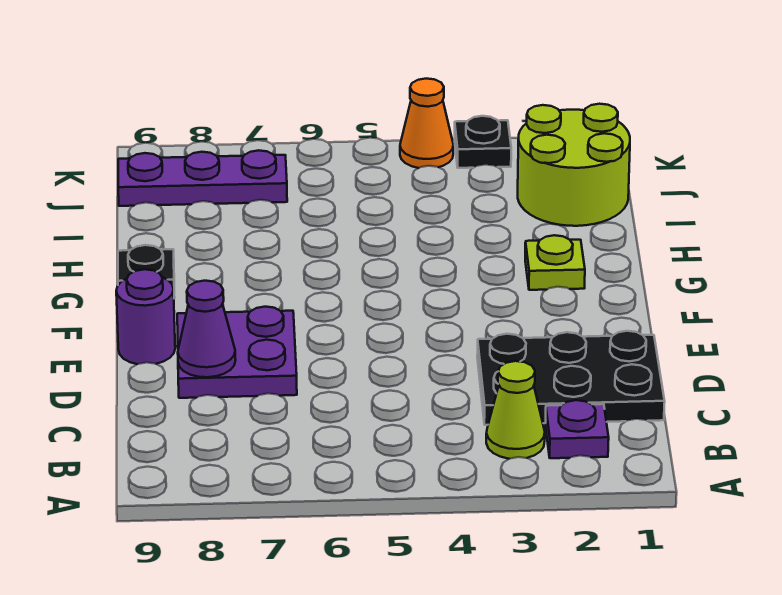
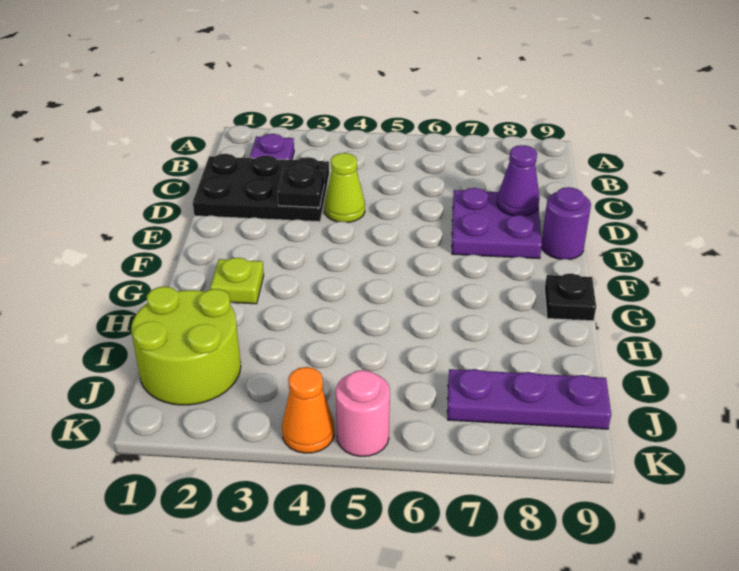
lime 1x1 cone [486,361,545,459] -> lime 1x1 cone moved to [324,153,365,222]
black 1x1 plate [455,116,511,168] -> black 1x1 plate moved to [278,166,324,207]
none -> pink 1x1 round brick [336,370,390,456]

